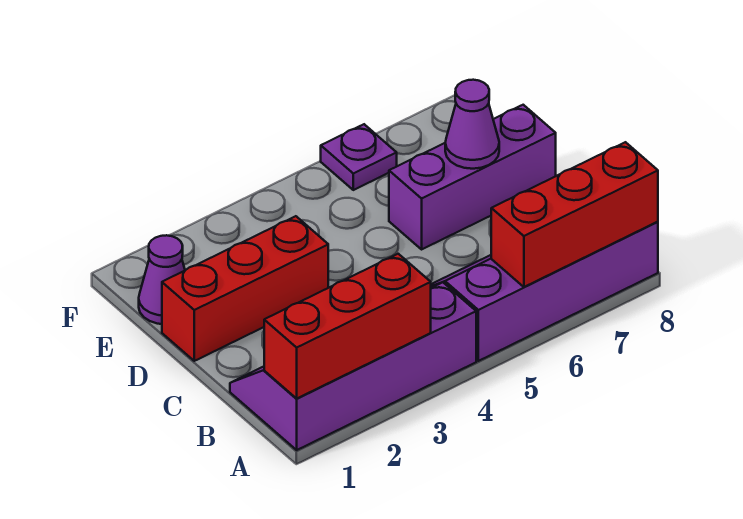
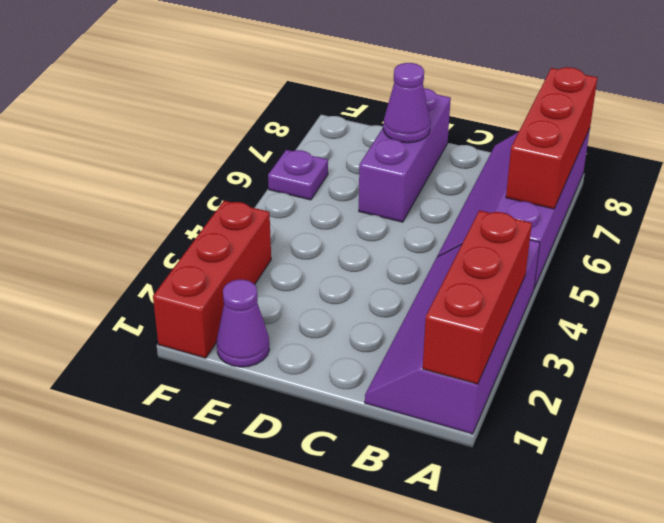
red 1x3 brick [162,216,328,361] -> red 1x3 brick moved to [153,201,271,358]

